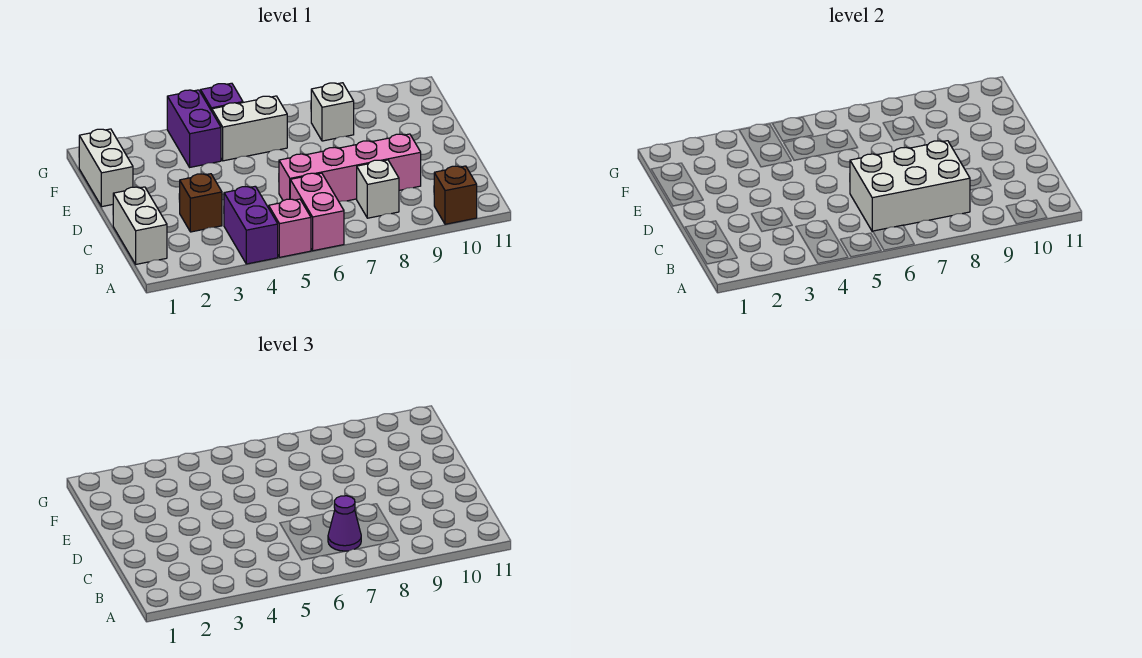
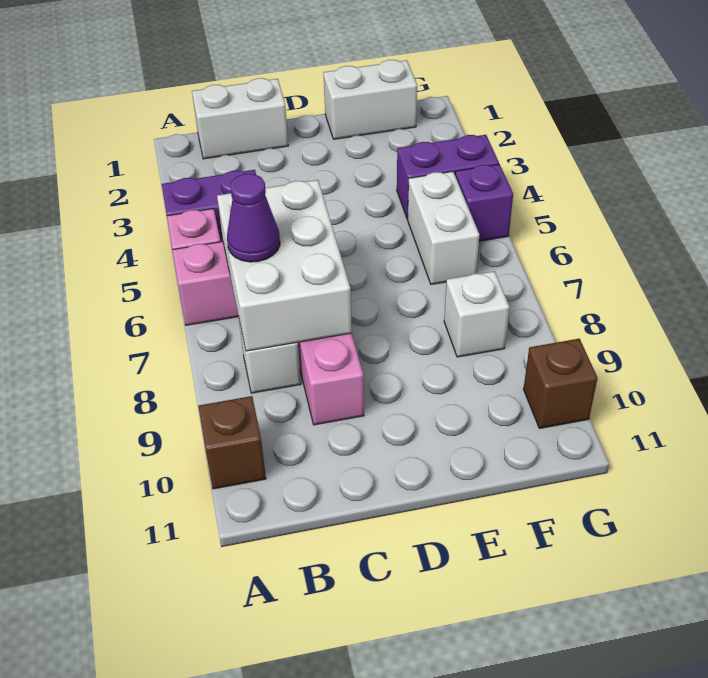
brown 1x1 brick [179,174,222,232] -> brown 1x1 brick moved to [524,339,597,428]

